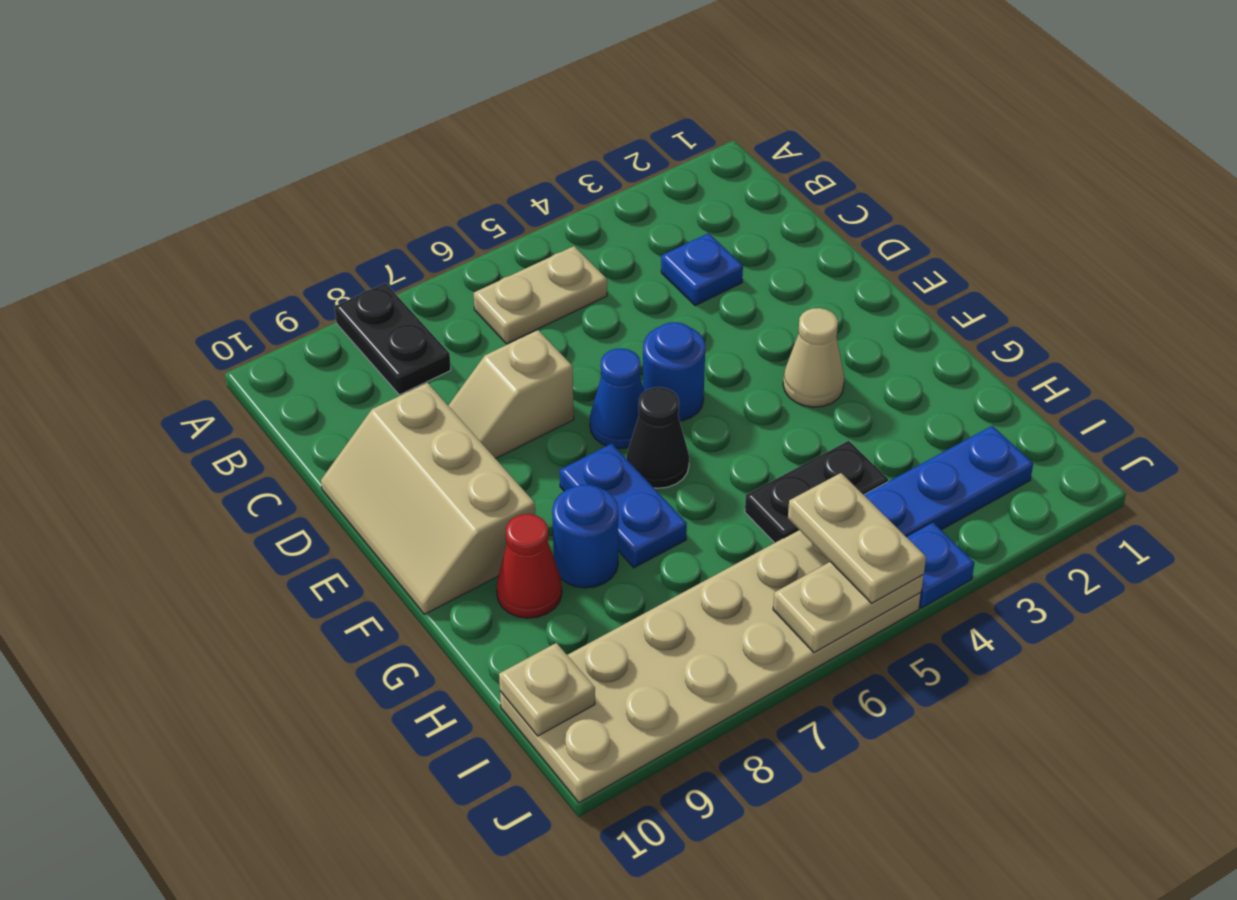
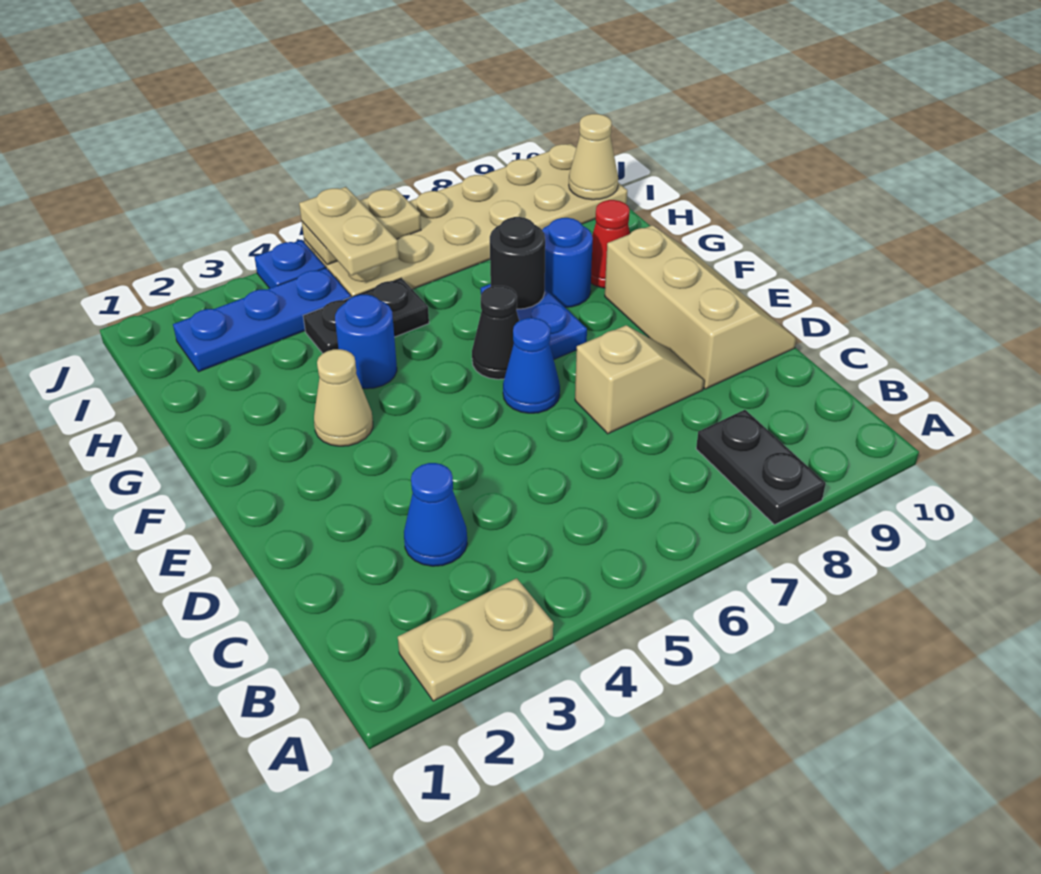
tan 1x2 plate [474,246,607,344] -> tan 1x2 plate moved to [398,578,553,701]
blue 1x1 plate [661,233,743,306] -> blue 1x1 cone [404,463,467,566]
blue 1x1 round brick [643,322,705,421] -> blue 1x1 round brick moved to [335,295,397,389]
none -> black 1x1 round brick [490,217,545,309]
tan 1x1 plate [499,643,595,736] -> tan 1x1 cone [569,114,618,200]

